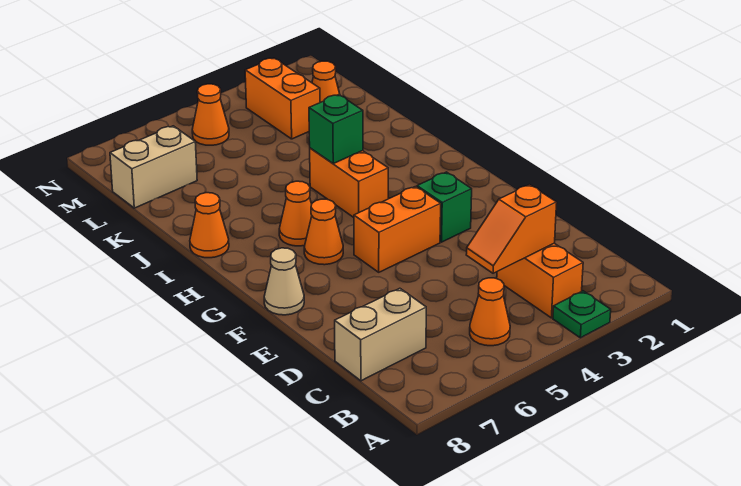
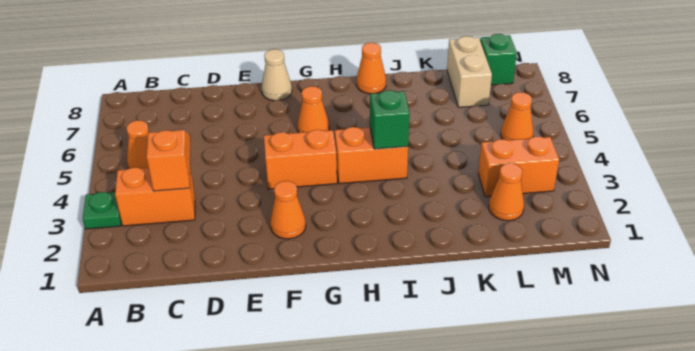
tan 1x2 brick [335,288,426,381] -> none
green 1x1 brick [417,172,472,242] -> green 1x1 brick moved to [480,34,517,85]
orange 1x2 brick [354,187,441,272] -> orange 1x2 brick turned to [264,130,337,189]
orange 1x1 cone [279,181,312,246] -> orange 1x1 cone moved to [270,181,306,239]

